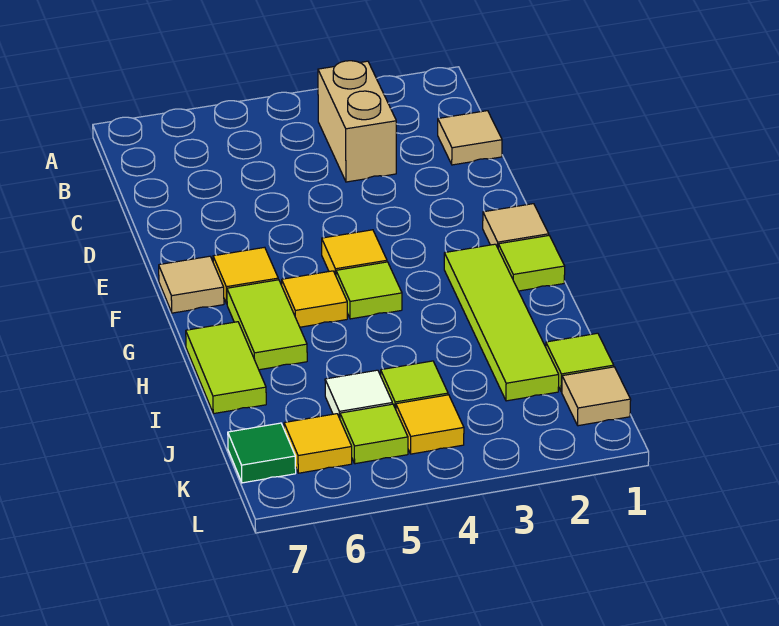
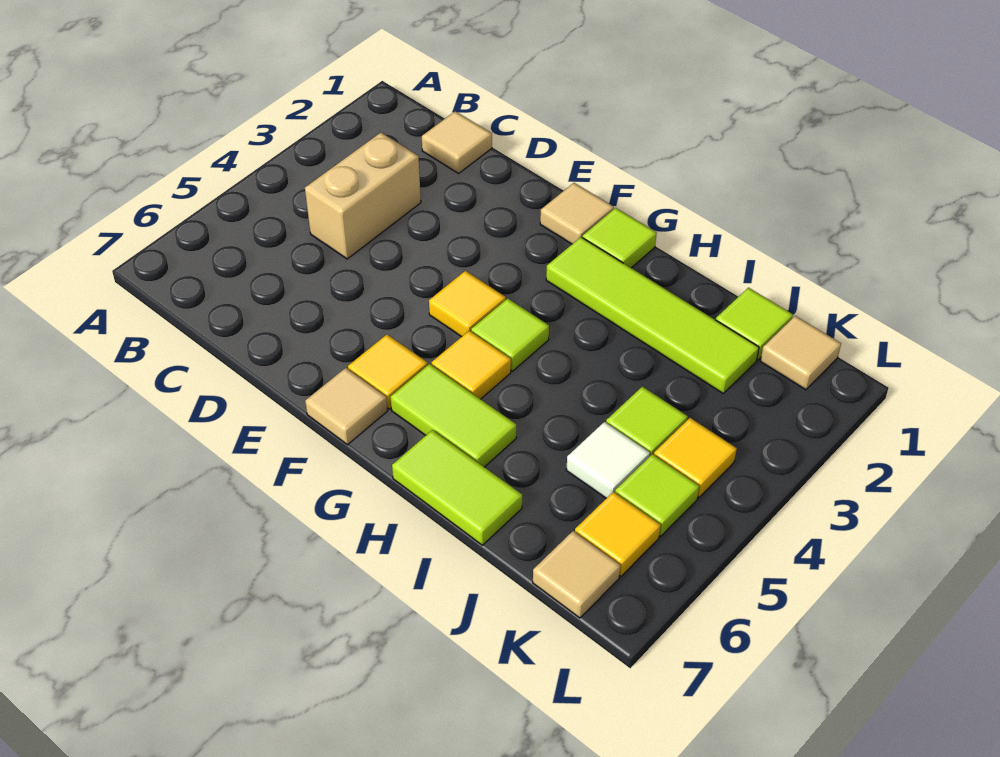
tan 1x2 brick [318,61,396,182] -> tan 1x2 brick turned to [305,133,421,259]
green 1x1 tile [228,423,296,483] -> tan 1x1 tile [533,531,621,618]

